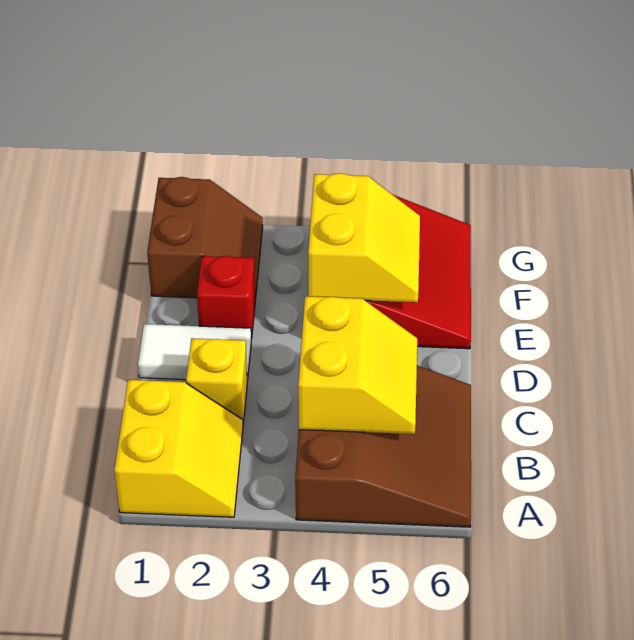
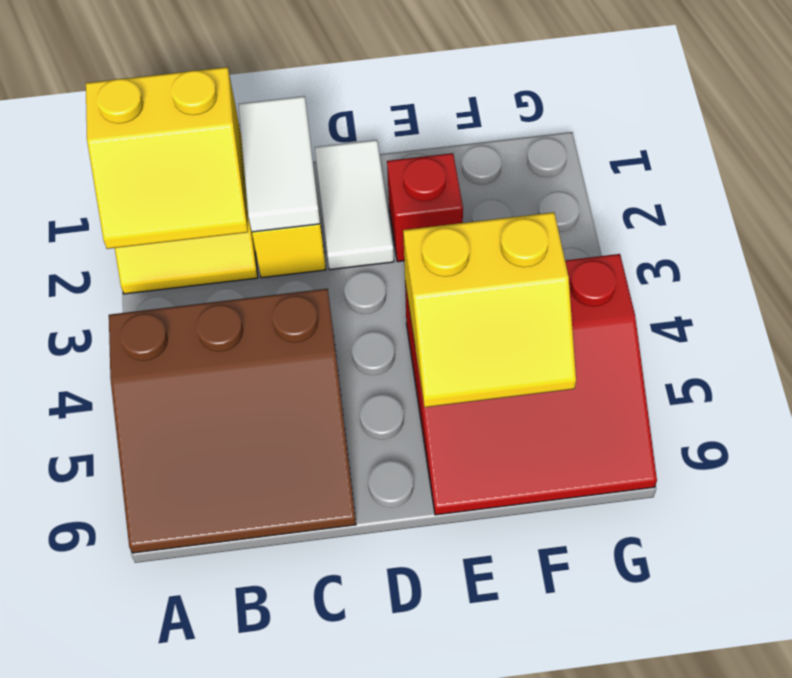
yellow 2x2 slope [298,296,417,434] -> yellow 2x2 slope moved to [86,67,248,249]
none -> white 1x2 tile [239,96,320,232]
brown 2x2 slope [147,177,263,299] -> none

